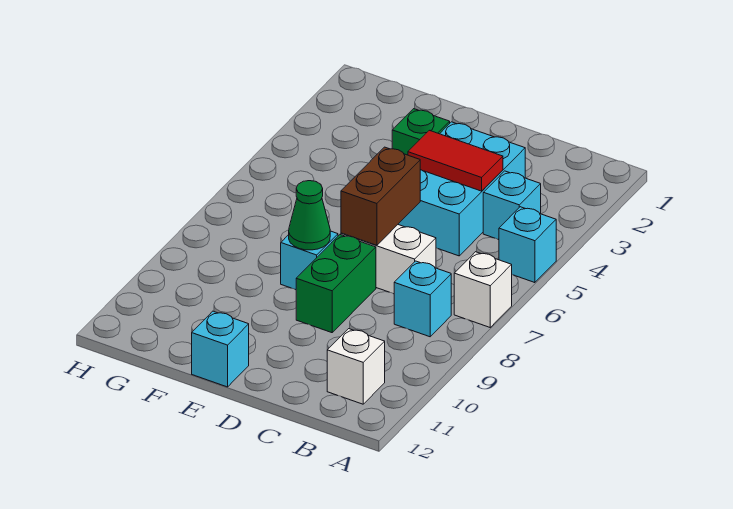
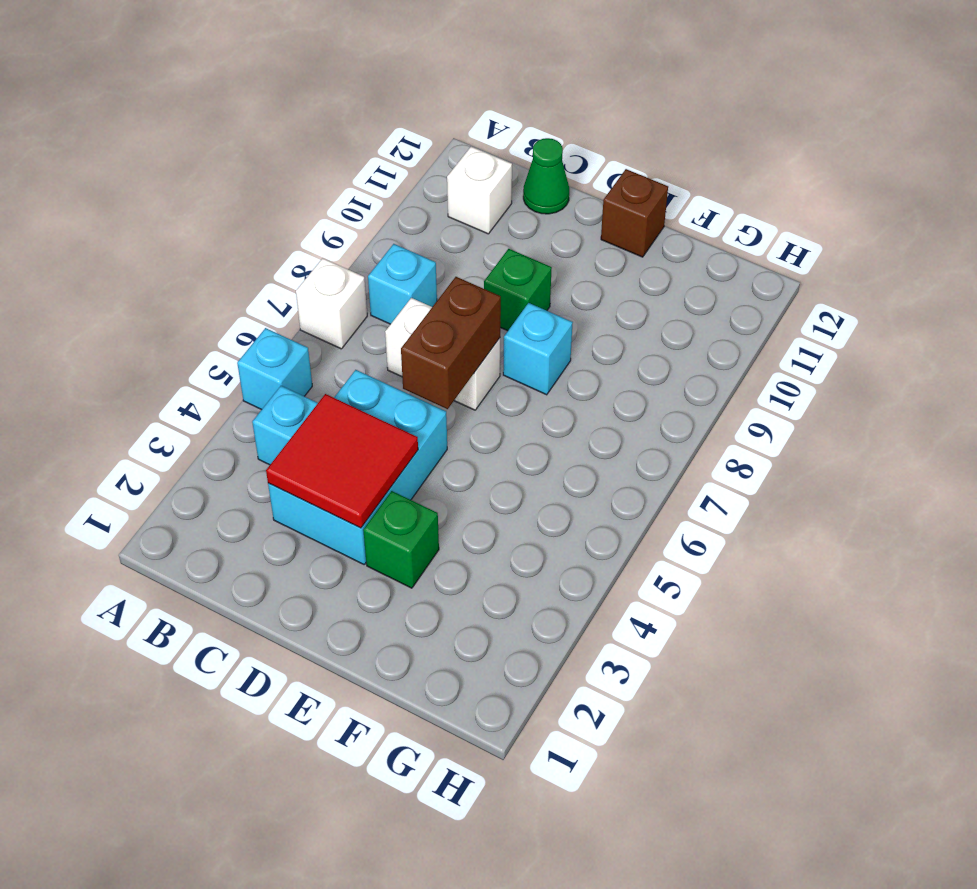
red 1x2 tile [408,130,503,191] -> red 2x2 tile [266,394,418,528]
green 1x2 brick [296,235,376,333] -> green 1x1 brick [484,249,552,331]
green 1x1 cone [289,181,330,250] -> green 1x1 cone moved to [523,138,569,214]
cyan 1x1 brick [192,311,249,387] -> brown 1x1 brick [601,169,668,257]

